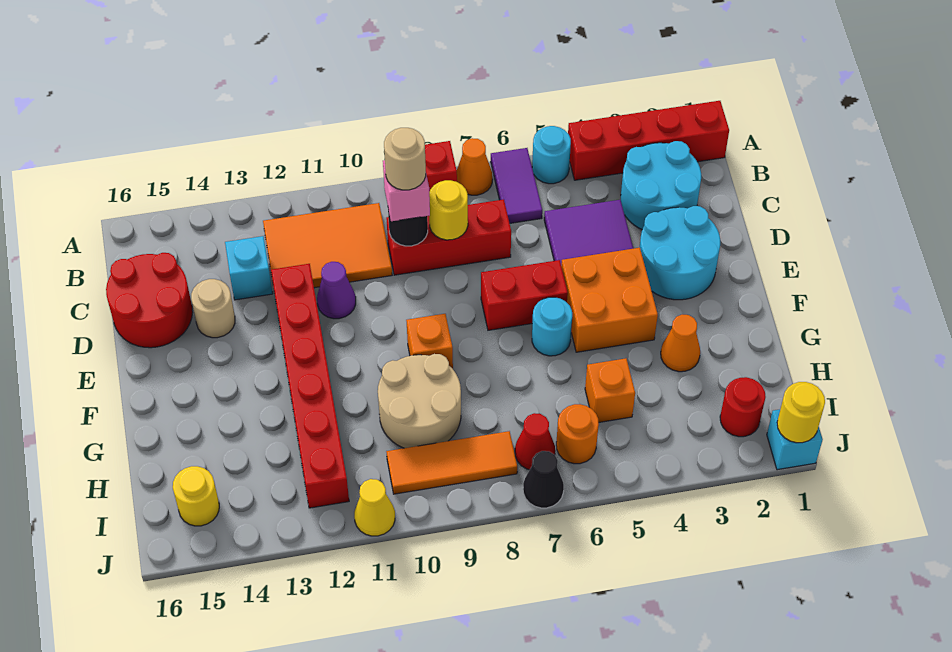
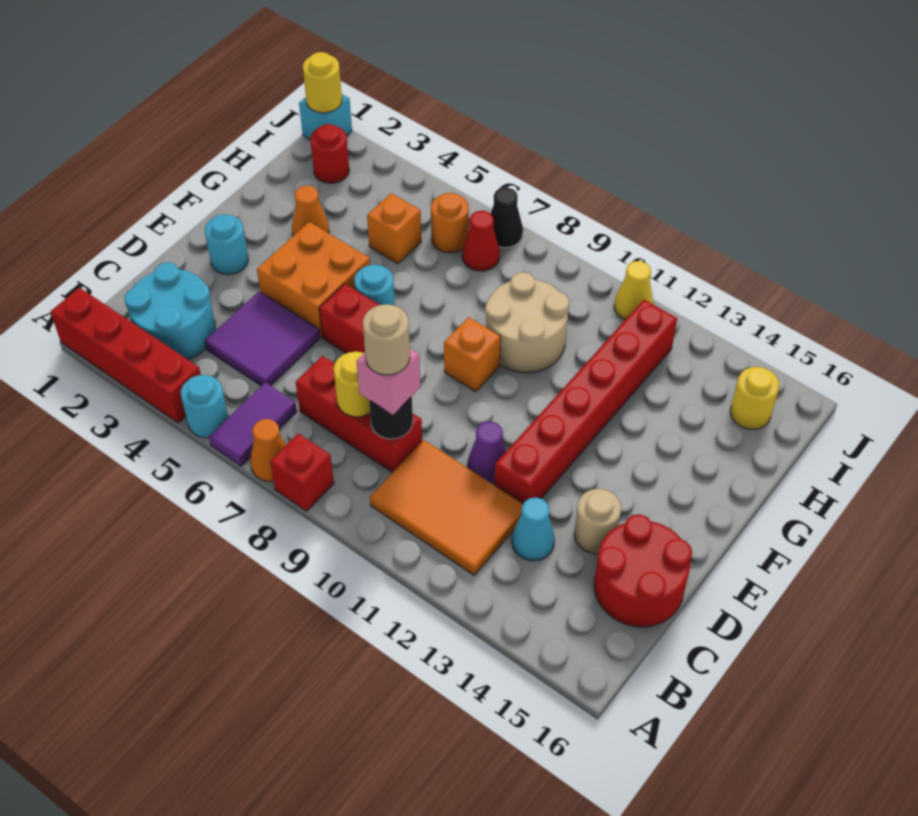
cyan 1x1 brick [225,236,273,300] -> cyan 1x1 cone [512,497,555,561]
cyan 2x2 round brick [640,206,720,300] -> cyan 1x1 round brick [205,214,248,275]
orange 1x3 tile [386,431,517,494] -> none

